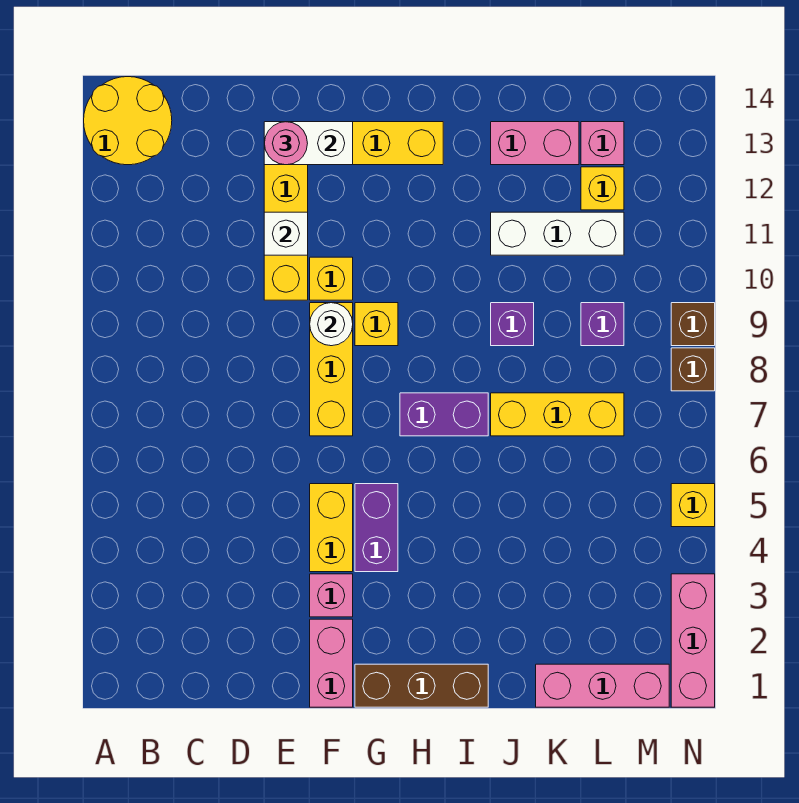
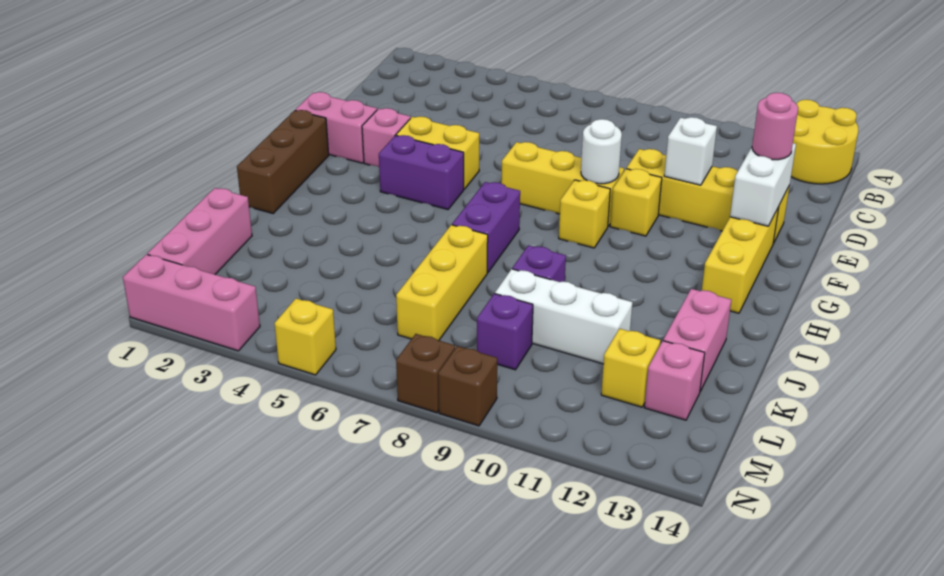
white 1x3 brick [491,212,624,255] -> white 1x3 brick turned to [495,269,632,364]

